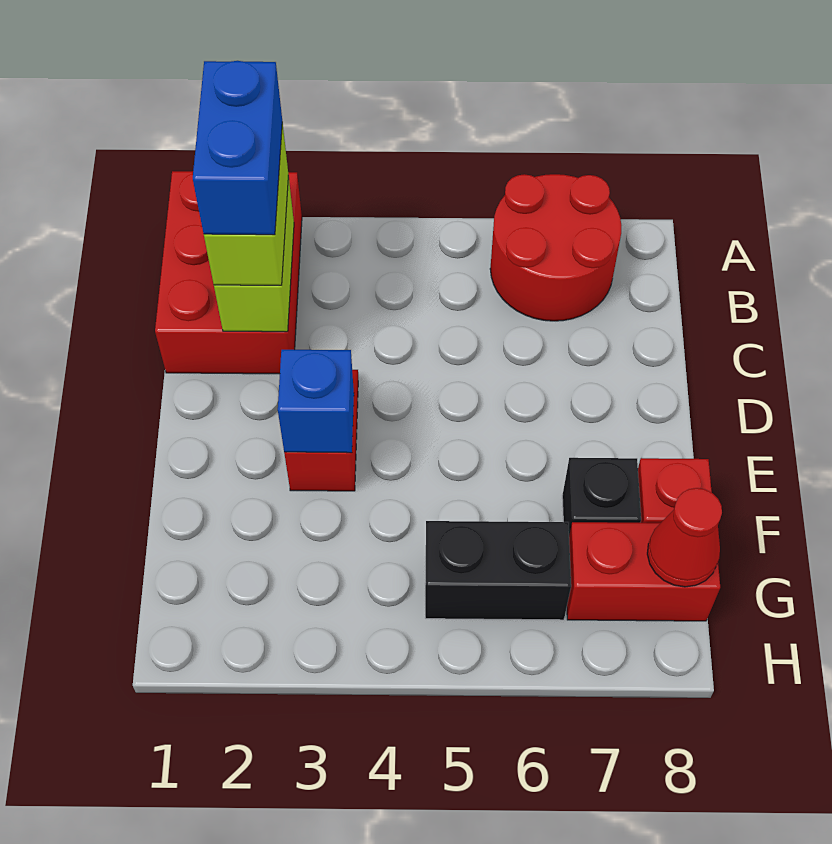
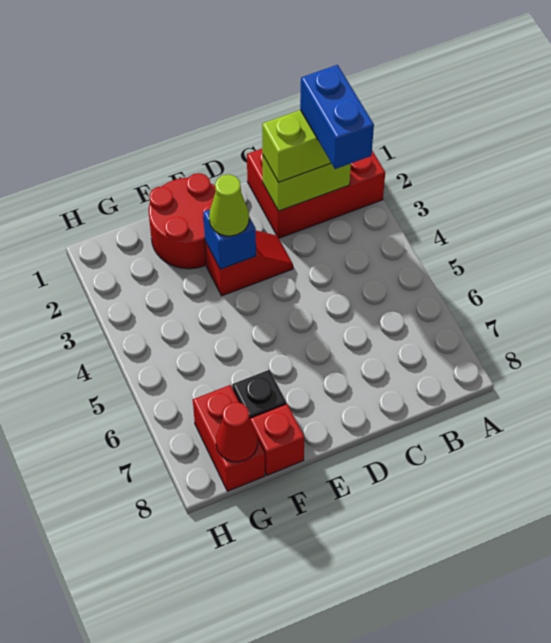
red 2x2 round brick [490,174,621,321] -> red 2x2 round brick moved to [149,173,216,269]
blue 1x2 brick [193,61,282,235] -> blue 1x2 brick turned to [300,65,374,169]
none -> lime 1x1 cone [209,175,249,236]
black 1x2 brick [425,521,571,620] -> none

